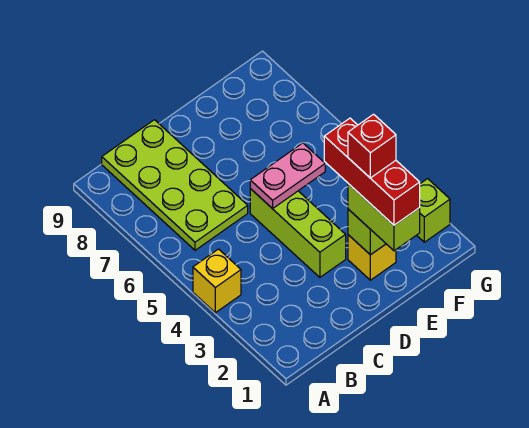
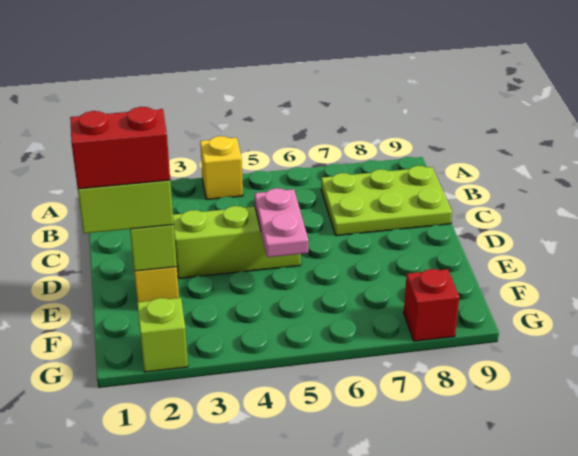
lime 2x4 plate [102,120,248,250] -> lime 2x3 plate [321,166,452,236]
red 1x3 brick [324,118,420,225] -> red 1x2 brick [70,107,170,189]
red 1x1 brick [348,114,396,178] -> red 1x1 brick moved to [404,269,459,341]

